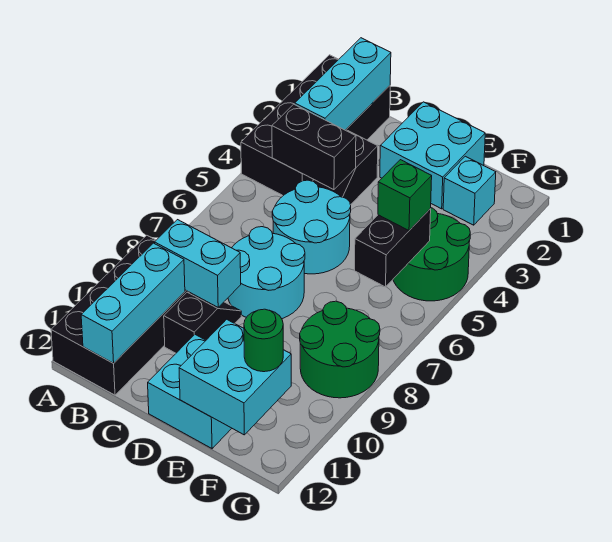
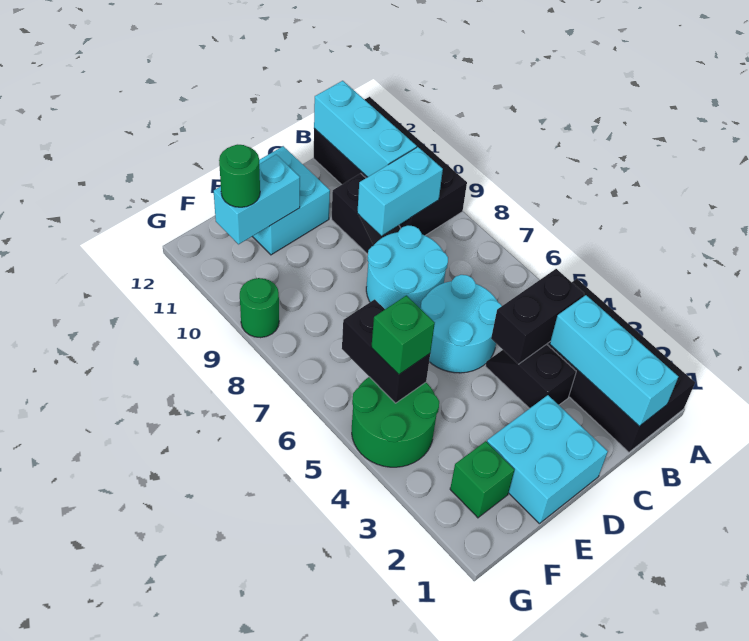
cyan 2x2 brick [179,319,291,435] -> cyan 1x2 brick [214,155,300,244]
cyan 1x1 brick [443,156,496,225] -> green 1x1 brick [450,441,515,518]
green 2x2 round brick [300,301,380,398] -> green 1x1 round brick [240,278,279,338]

